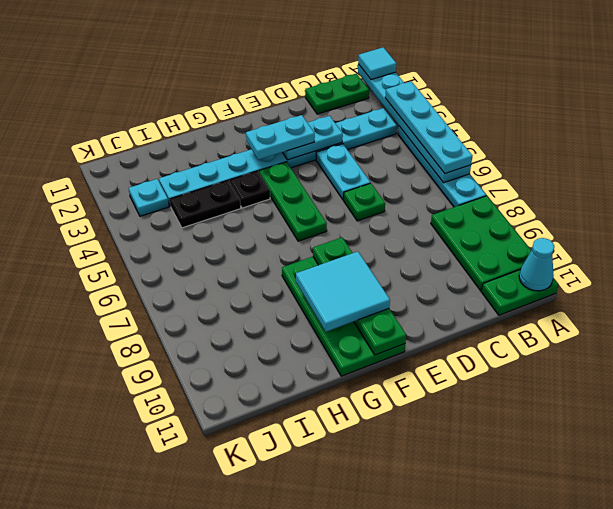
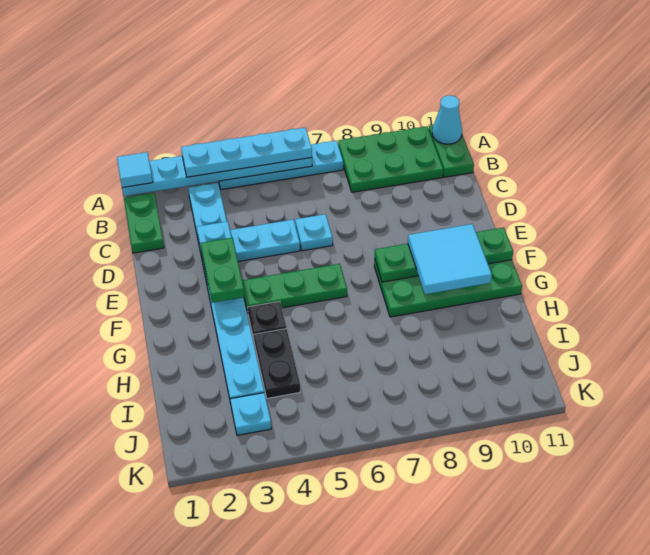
green 1x1 plate [344,183,385,221] -> cyan 1x1 plate [295,214,333,251]
cyan 1x2 plate [246,115,315,160] -> green 1x2 plate [200,238,245,303]

